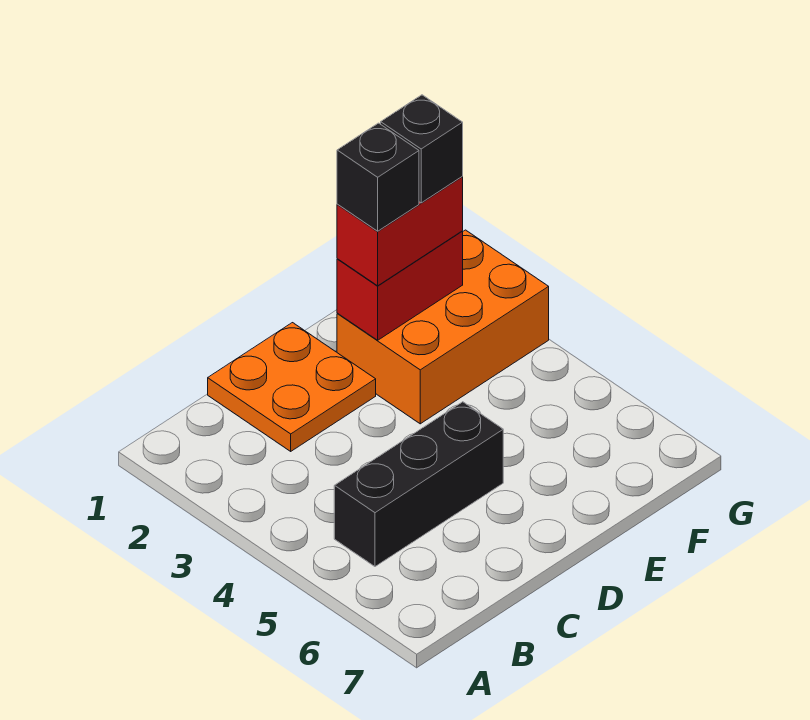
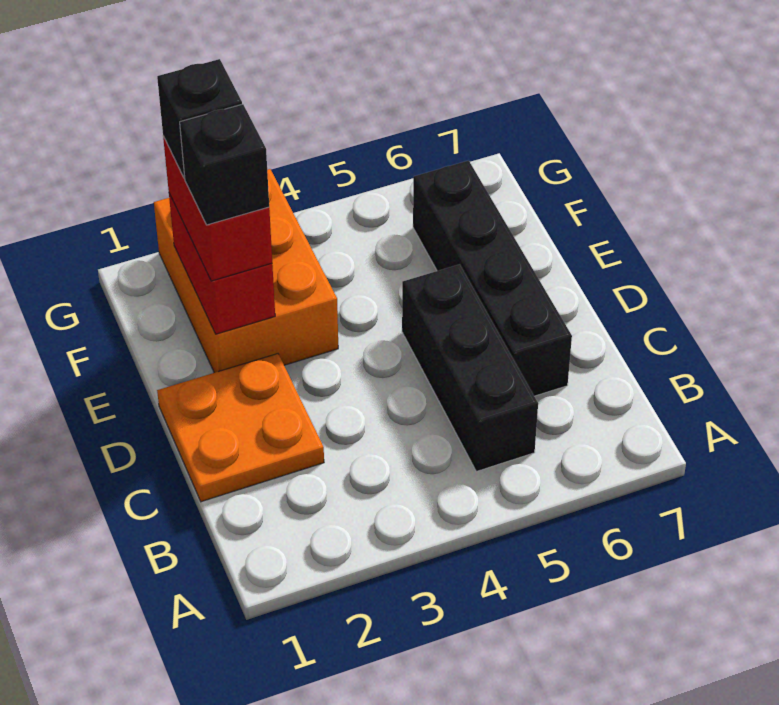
none -> black 1x4 brick [413,160,572,396]

